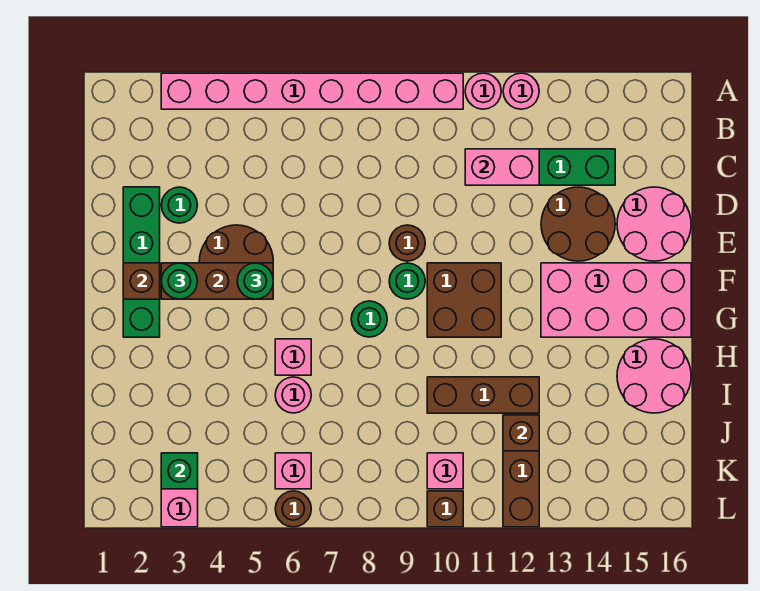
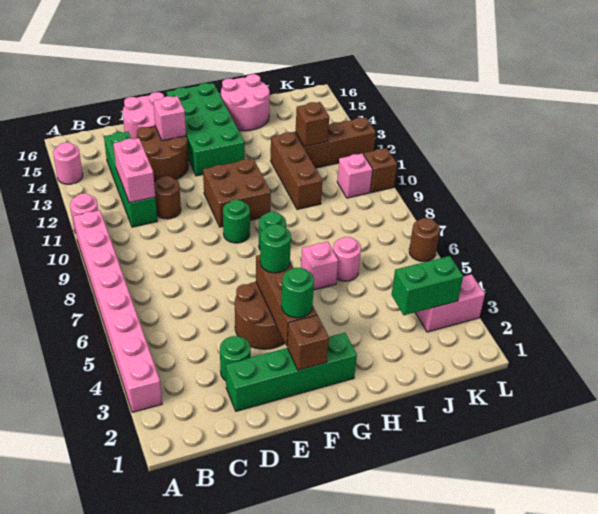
pink 1x1 round brick [503,73,539,109] -> pink 1x1 round brick moved to [53,142,83,184]
brown 1x1 round brick [389,225,425,261] -> brown 1x1 round brick moved to [154,176,181,219]
pink 2x4 brick [541,263,691,337] -> green 2x4 brick [167,83,245,176]
green 1x1 brick [161,453,198,489] -> green 1x2 brick [392,256,463,315]
pink 1x1 brick [275,453,311,489] -> pink 1x1 brick moved to [153,96,186,141]

